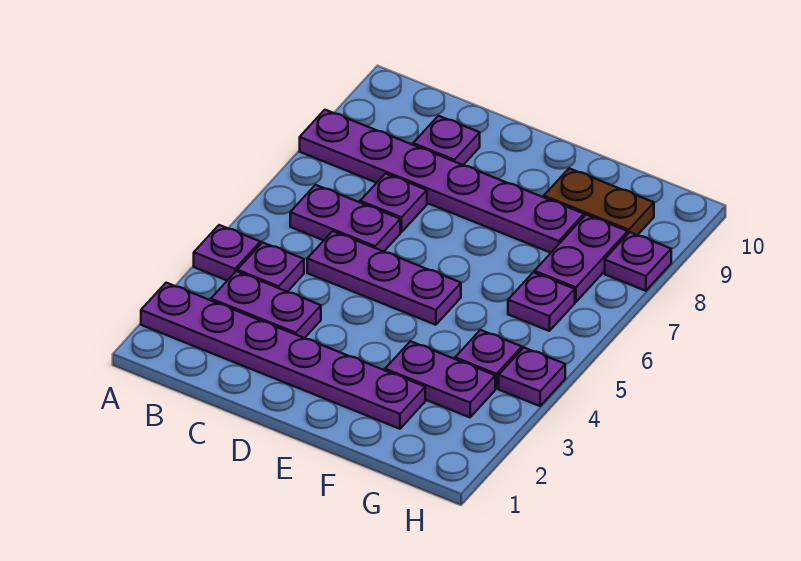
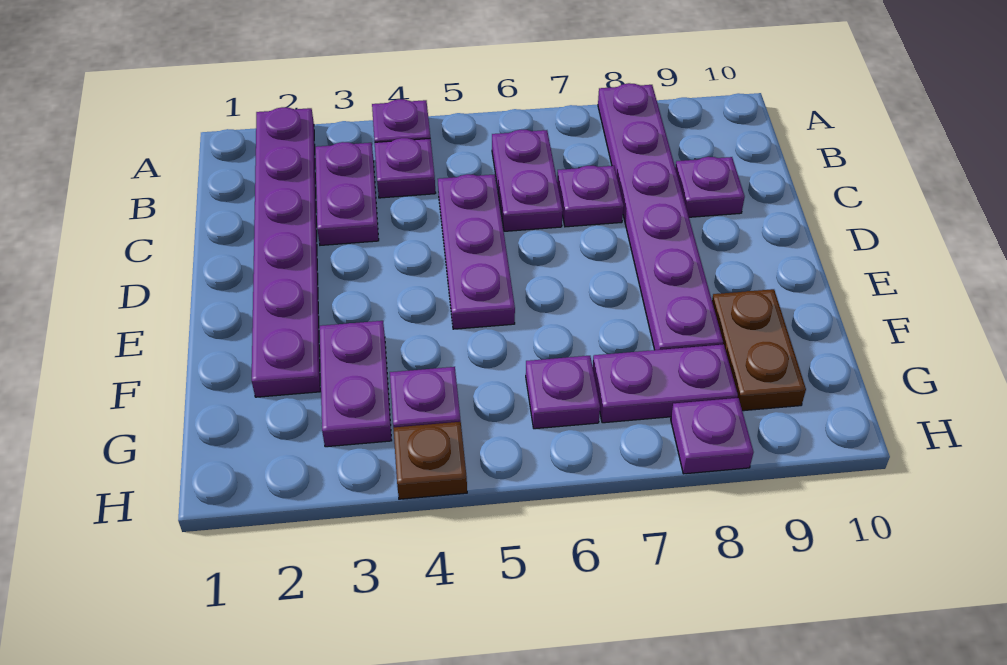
purple 1x1 plate [499,348,565,406] -> brown 1x1 plate [393,422,467,499]

